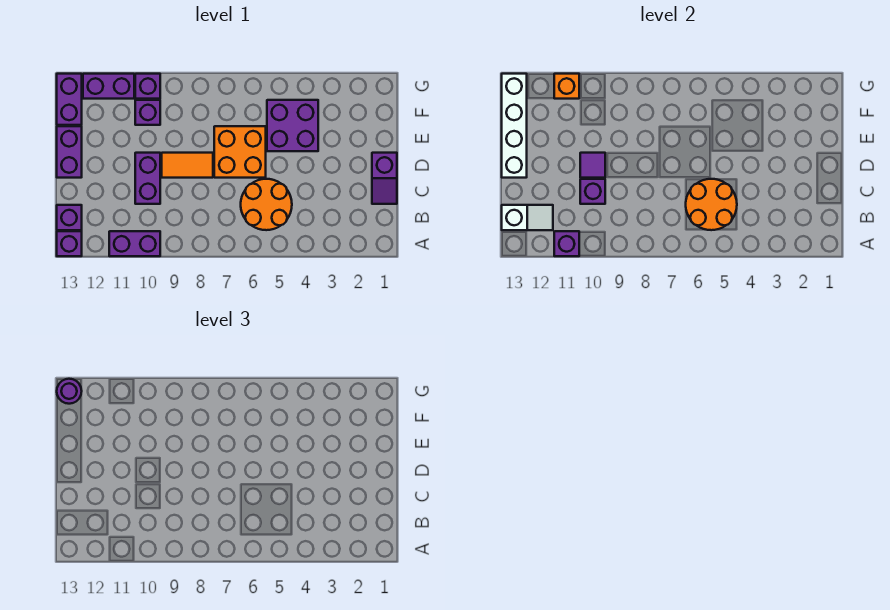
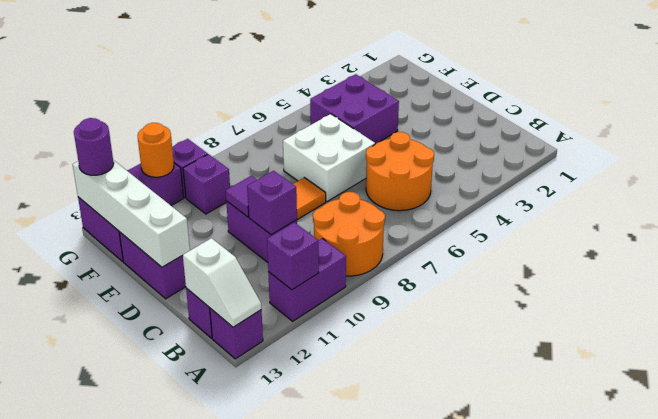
orange 2x2 round brick [686,179,737,230] -> orange 2x2 round brick moved to [313,192,385,276]
white 1x2 slope [502,205,553,230] -> white 1x2 slope turned to [182,238,261,327]
purple 1x2 slope [372,153,397,204] -> none
orange 2x2 brick [214,126,266,178] -> white 2x2 brick [283,114,375,202]
orange 1x1 brick [554,74,579,99] -> orange 1x1 round brick [138,123,174,177]

